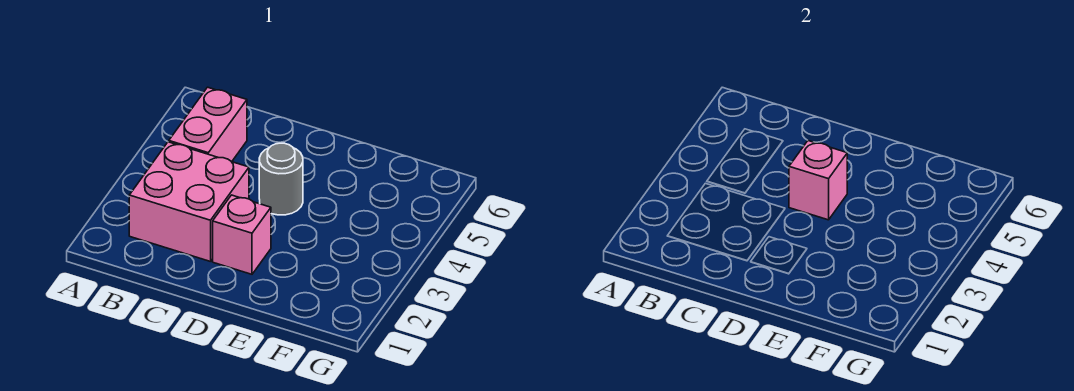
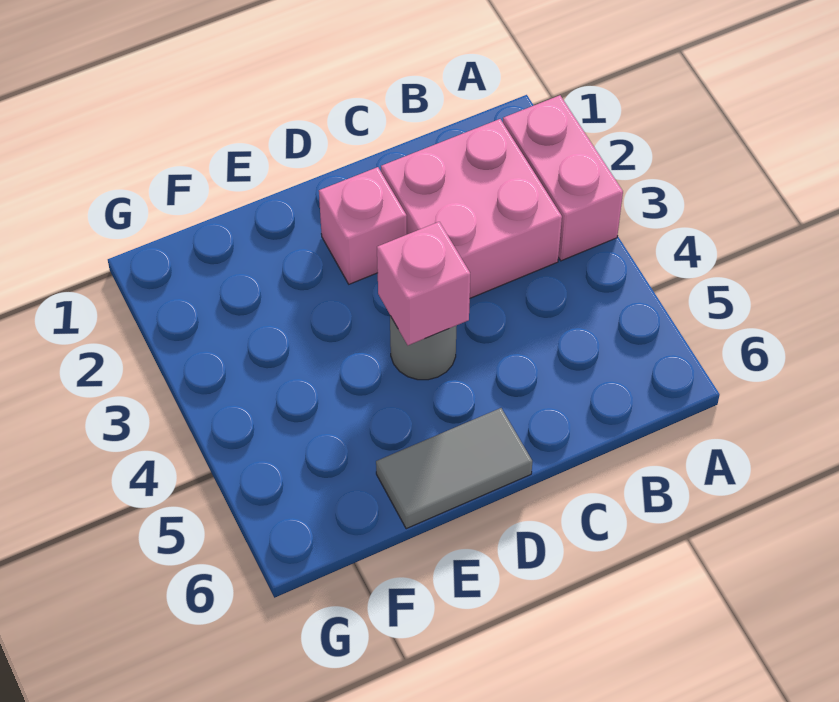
pink 1x2 brick [169,87,247,162] -> pink 1x2 brick moved to [503,95,623,261]
none -> grey 1x2 tile [376,408,532,529]

